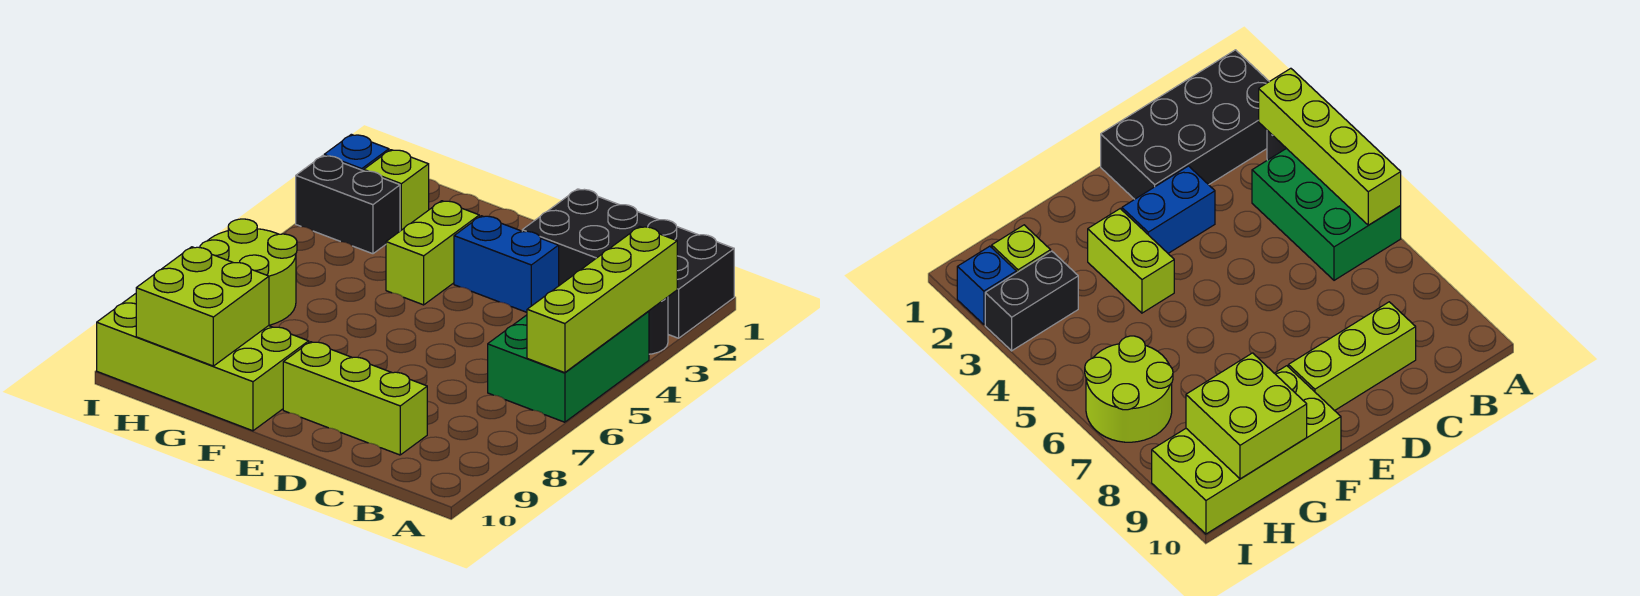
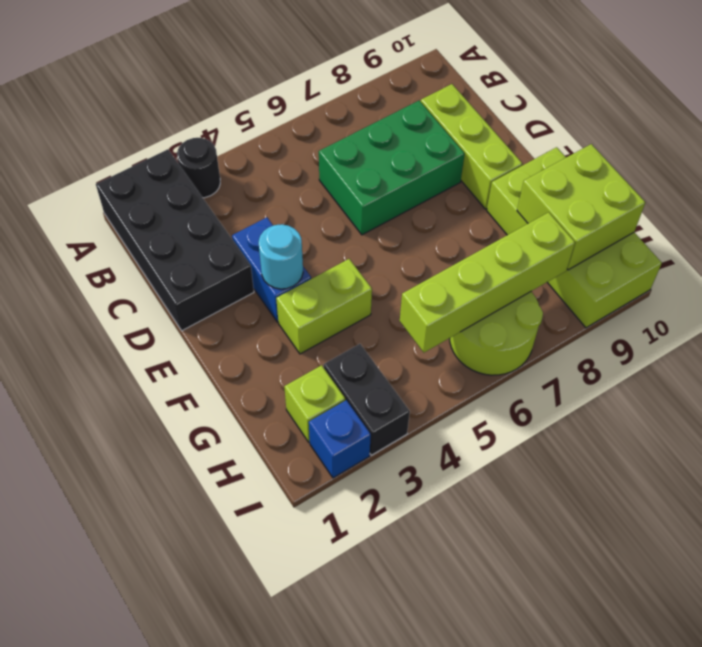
lime 1x4 brick [527,226,677,373] -> lime 1x4 brick moved to [400,212,575,352]
green 2x3 brick [488,311,649,422] -> green 2x3 brick moved to [319,101,465,235]
none -> cyan 1x1 round brick [259,224,303,289]

